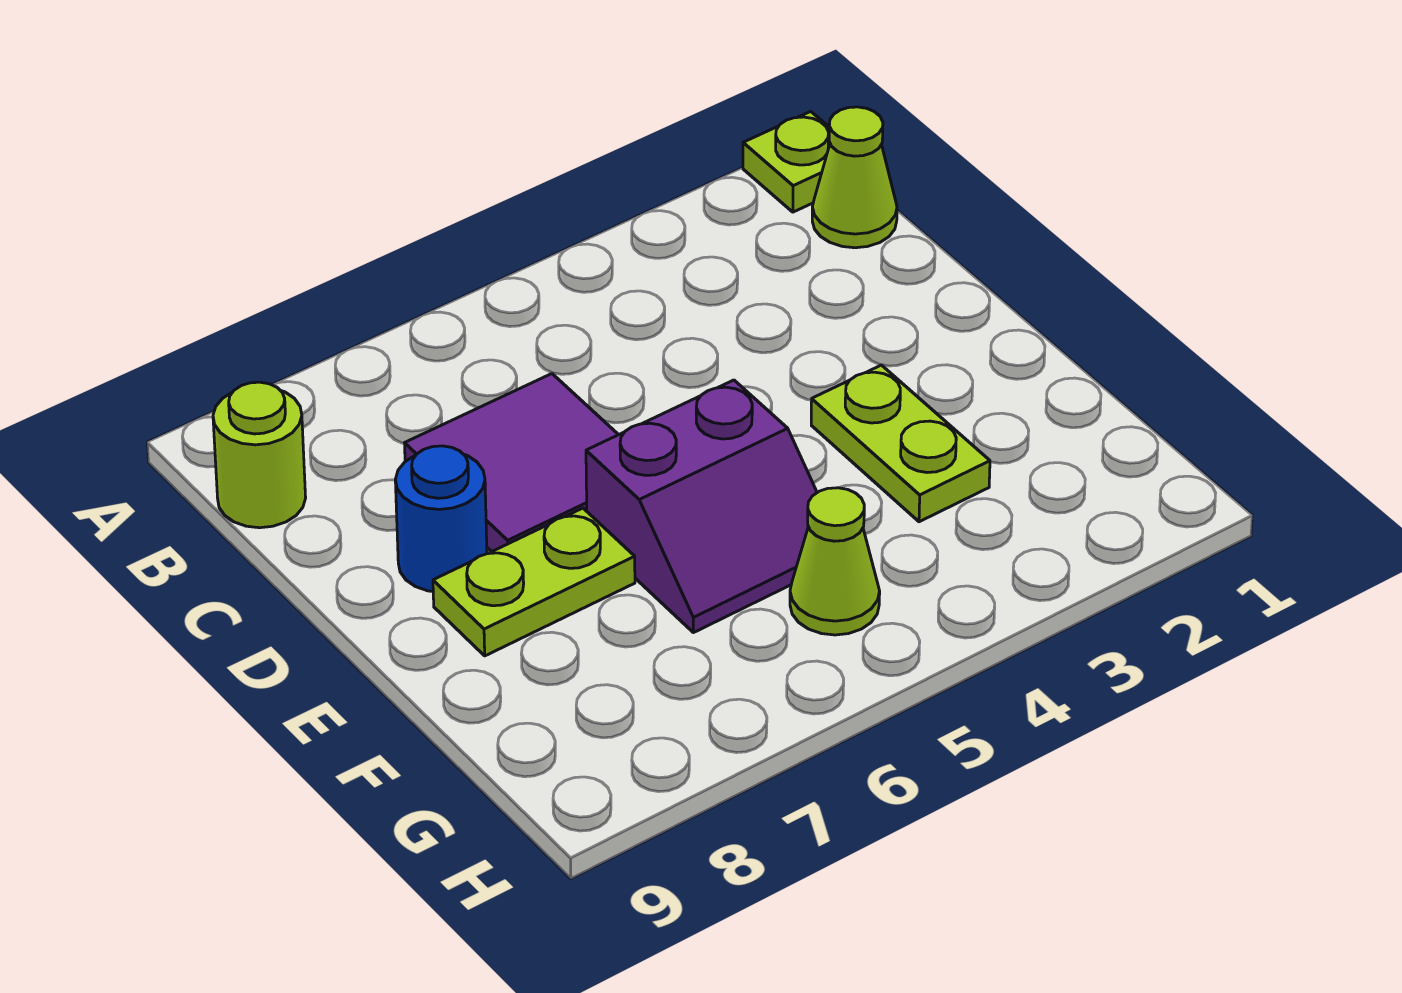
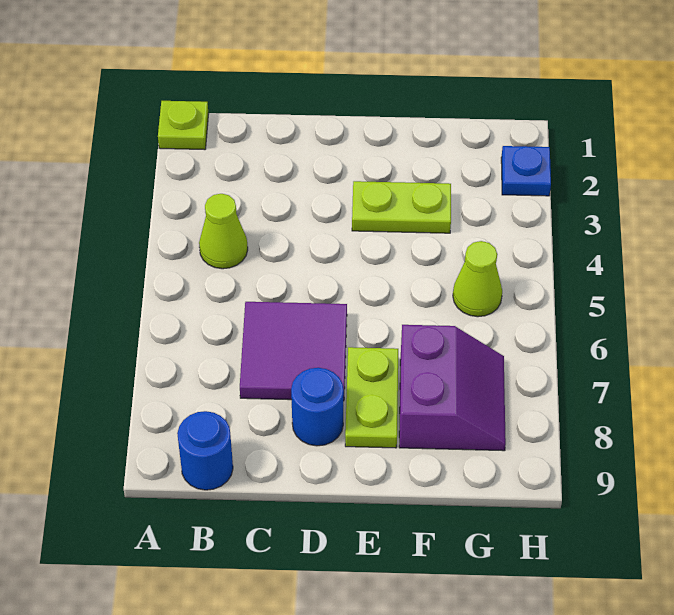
lime 1x1 cone [812,107,897,248] -> lime 1x1 cone moved to [199,194,248,269]
lime 1x1 round brick [213,382,306,528] -> blue 1x1 round brick [177,411,233,490]
purple 2x2 slope [586,380,817,633] -> purple 2x2 slope moved to [399,325,506,451]
none -> blue 1x1 plate [501,146,551,196]

